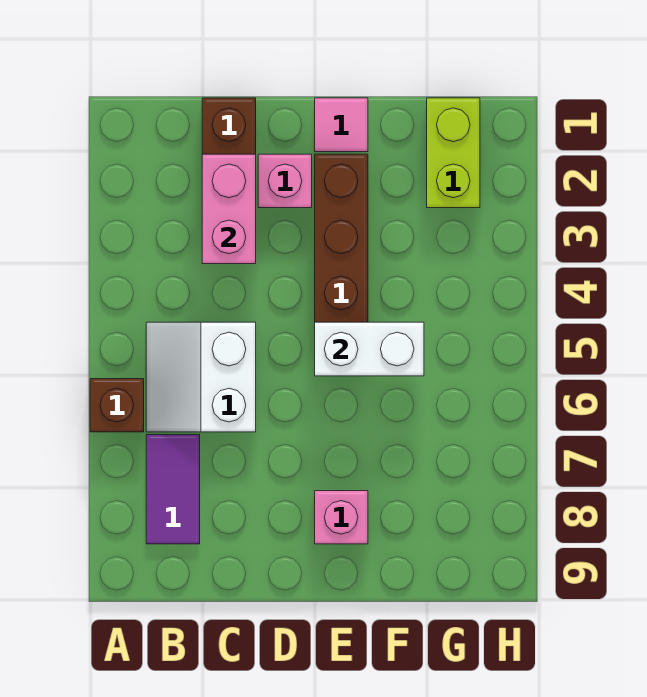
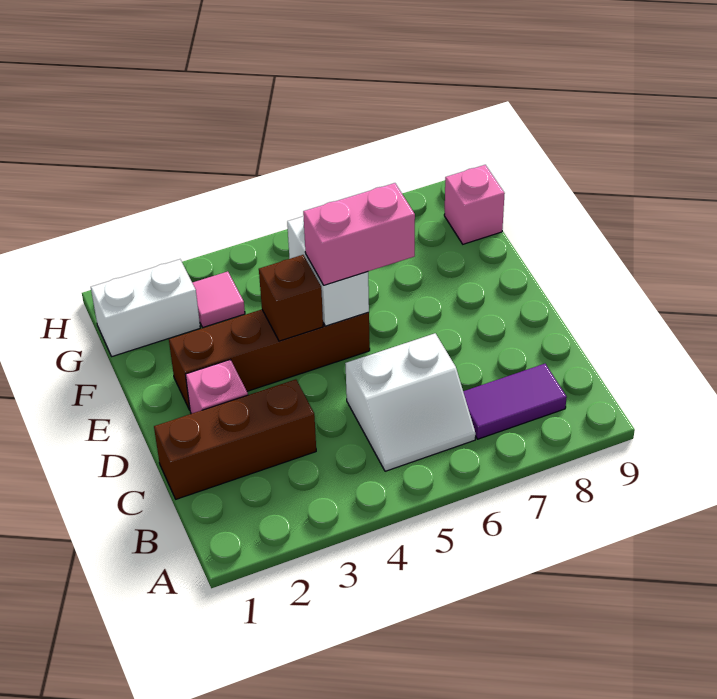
brown 1x1 brick [90,379,144,432] -> brown 1x1 brick moved to [259,255,323,341]
pink 1x2 brick [202,154,256,264] -> pink 1x2 brick moved to [303,183,415,285]
pink 1x1 tile [315,98,368,152] -> pink 1x1 tile moved to [192,272,245,327]
pink 1x1 brick [315,491,368,544] -> pink 1x1 brick moved to [444,165,505,244]
lime 1x2 brick [427,98,480,208] -> white 1x2 brick [91,259,200,356]

